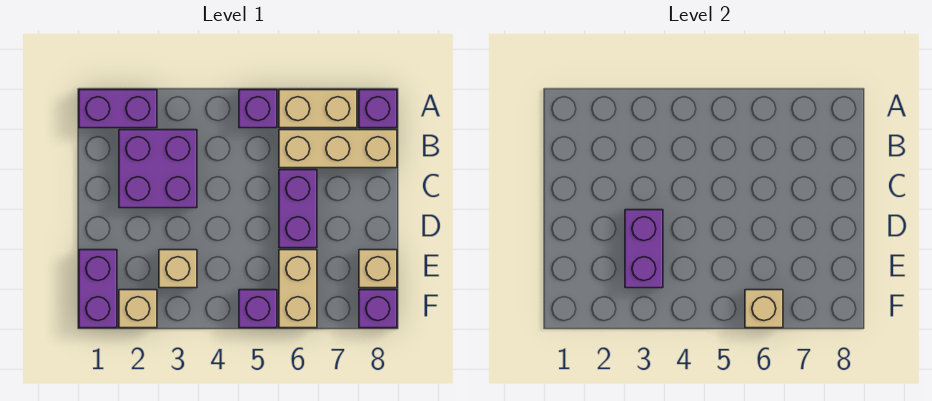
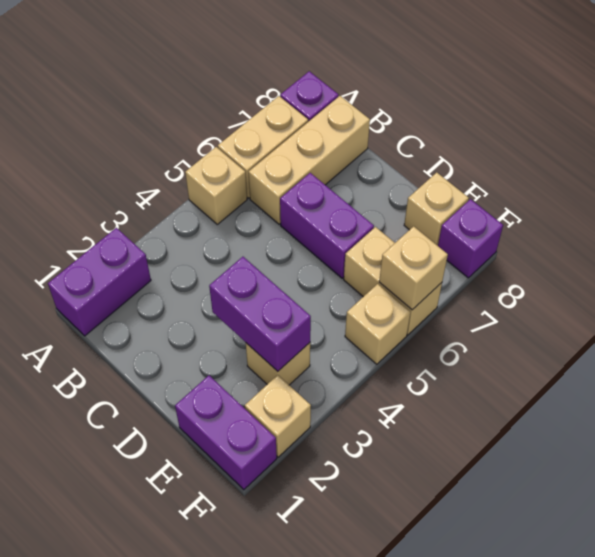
purple 1x1 brick [239,90,277,128] -> tan 1x1 brick [185,147,247,224]
purple 2x2 brick [119,130,197,208] -> none
purple 1x1 brick [239,290,277,328] -> tan 1x1 brick [345,284,411,364]

